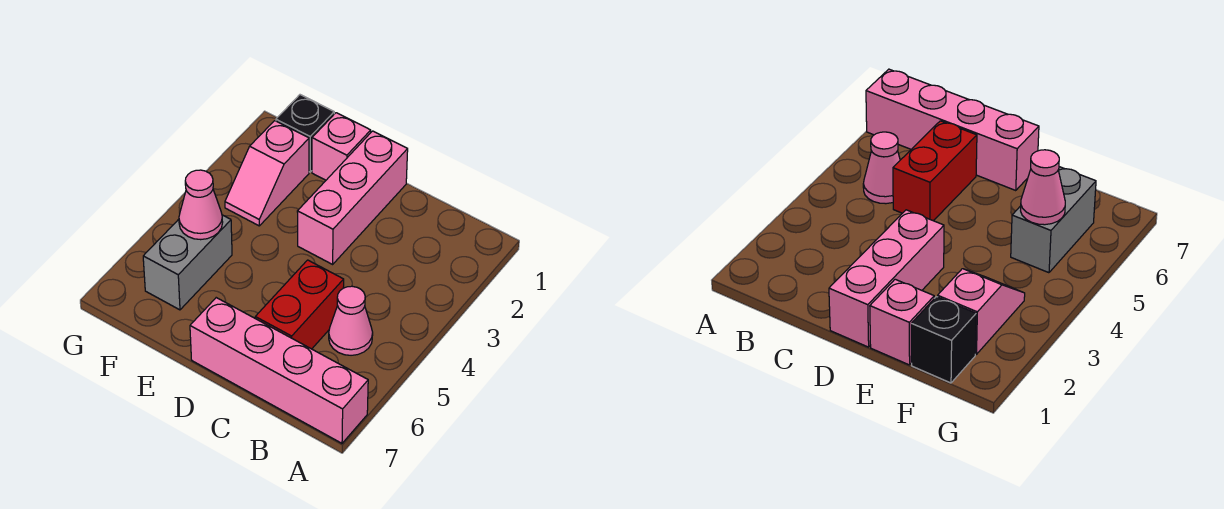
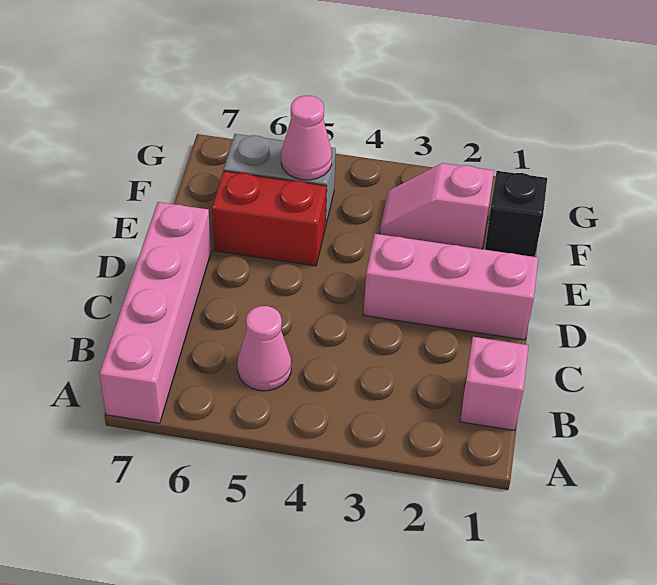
red 1x2 brick [255,260,344,349] -> red 1x2 brick moved to [212,171,327,266]
pink 1x1 brick [312,113,371,180] -> pink 1x1 brick moved to [460,337,529,430]

